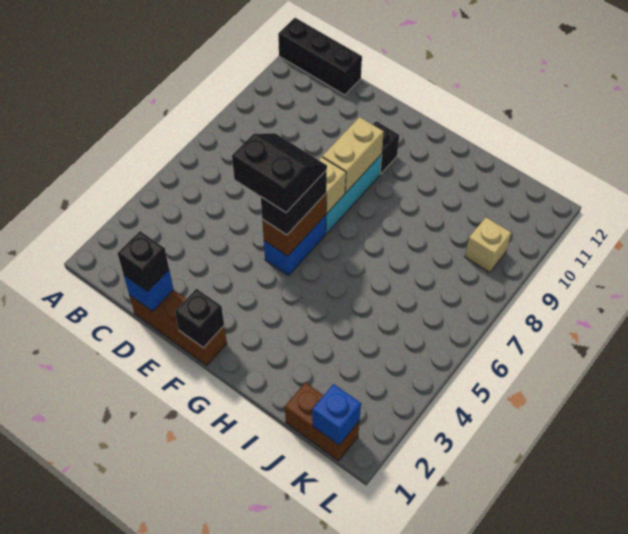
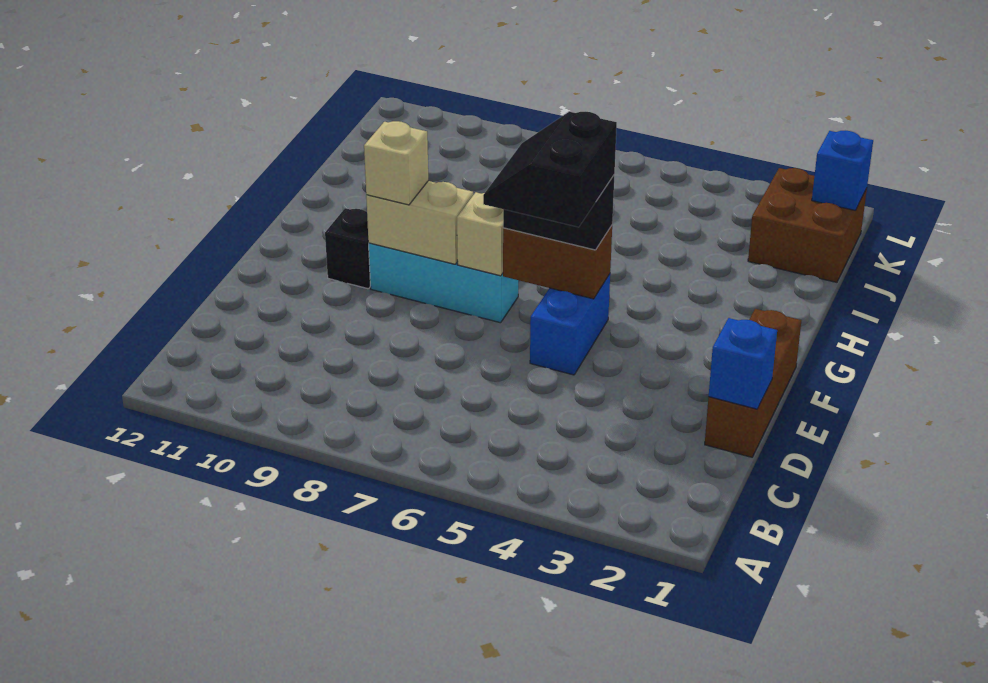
black 1x3 brick [278,18,362,95] -> none
black 1x1 brick [118,231,169,292] -> none
black 1x1 brick [175,289,224,348] -> none
blue 1x2 brick [264,215,326,276] -> blue 1x2 brick turned to [530,274,610,375]
brown 1x2 brick [285,382,359,461] -> brown 2x2 brick [748,168,867,282]
tan 1x1 brick [465,217,511,273] -> tan 1x1 brick moved to [364,121,428,205]

